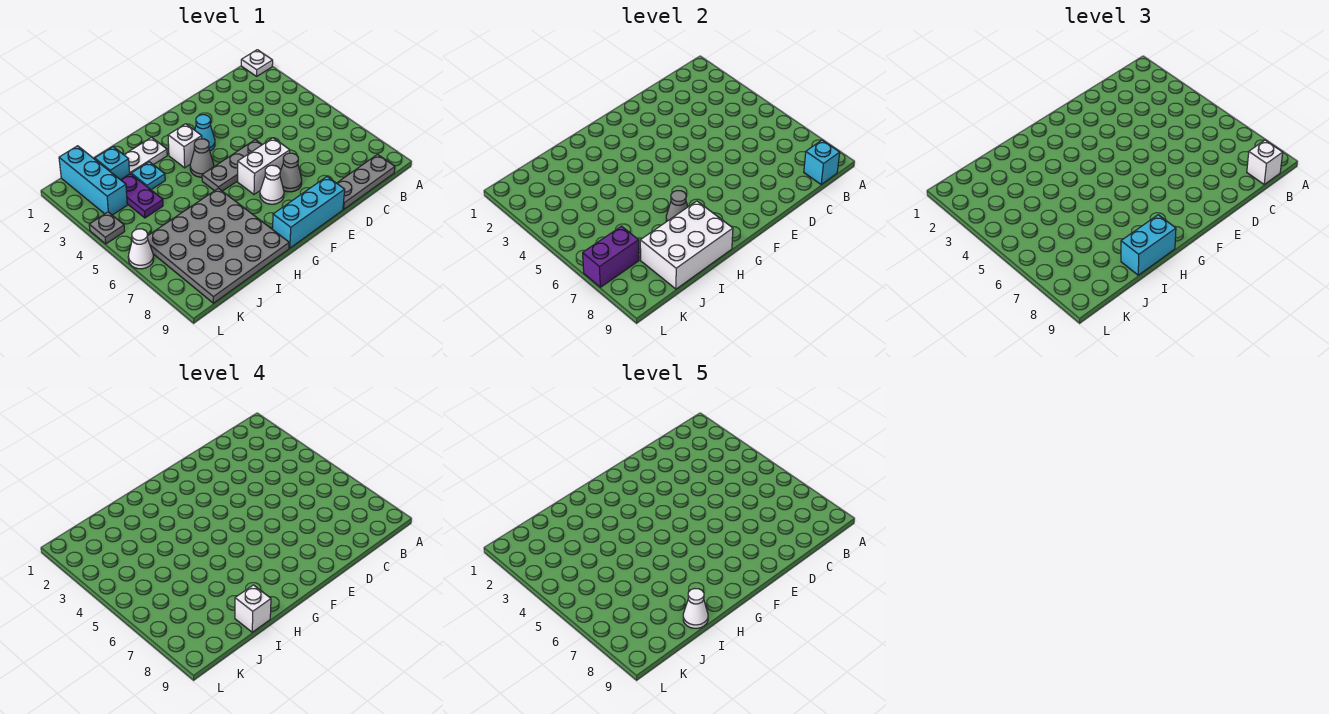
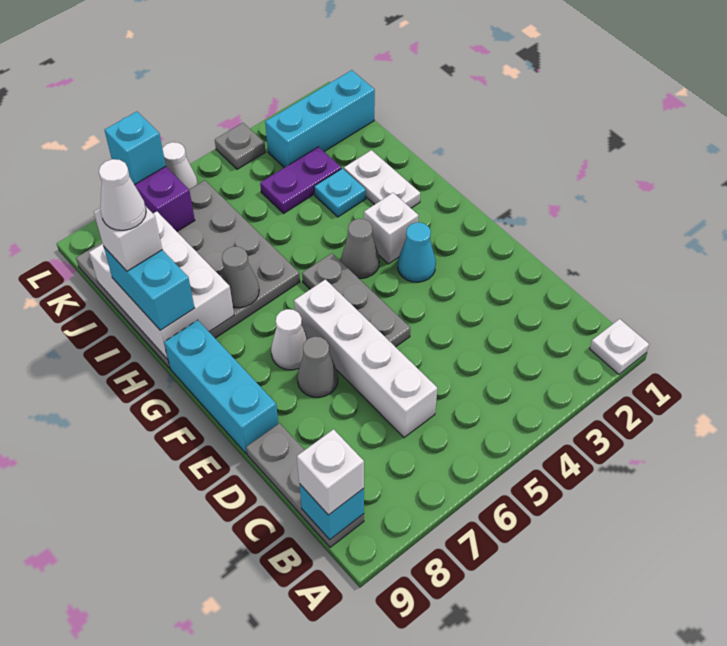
white 1x2 brick [238,138,290,194] -> white 1x4 brick [294,279,437,438]
cyan 1x1 brick [95,147,130,180] -> cyan 1x1 brick moved to [105,112,166,185]

